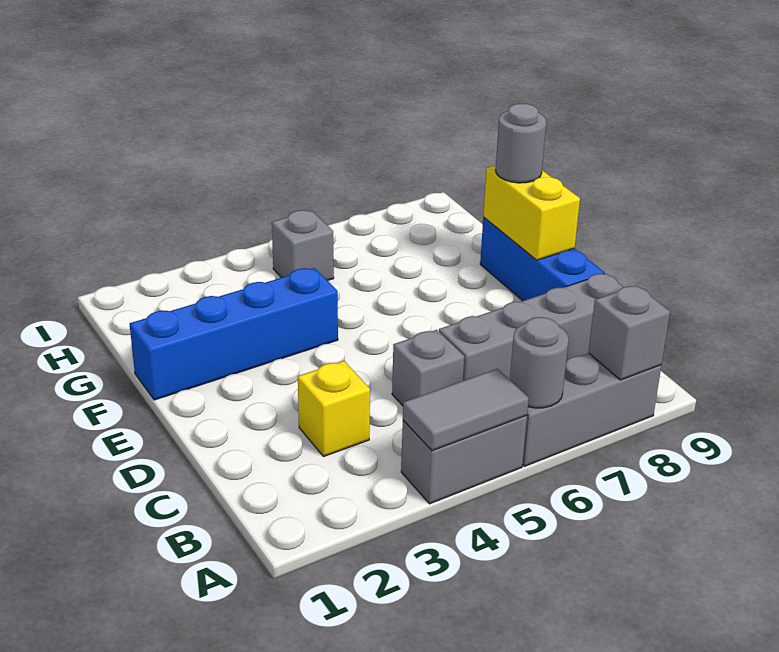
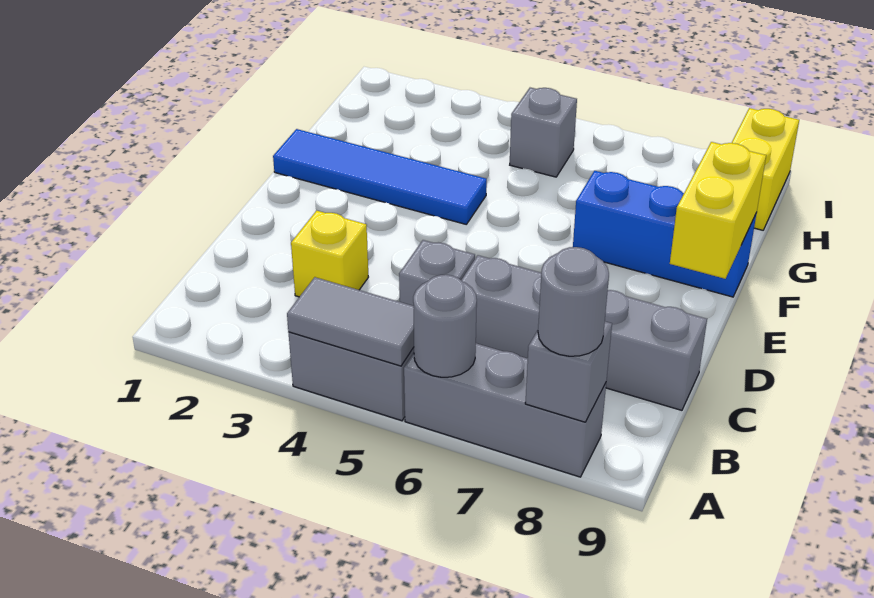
blue 1x3 brick [480,218,604,301] -> blue 1x3 brick turned to [573,171,757,297]
blue 1x4 brick [130,268,338,400] -> blue 1x4 tile [273,129,487,224]
grey 1x1 round brick [496,104,546,183] -> grey 1x1 round brick moved to [538,247,609,356]
none -> yellow 1x2 brick [732,108,799,230]

